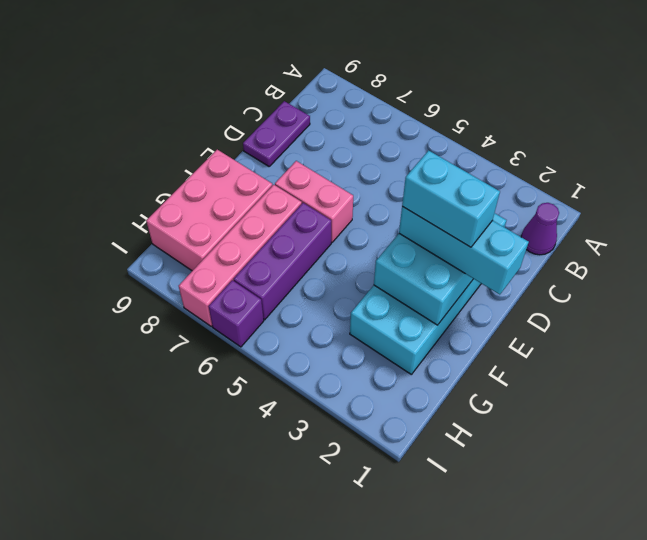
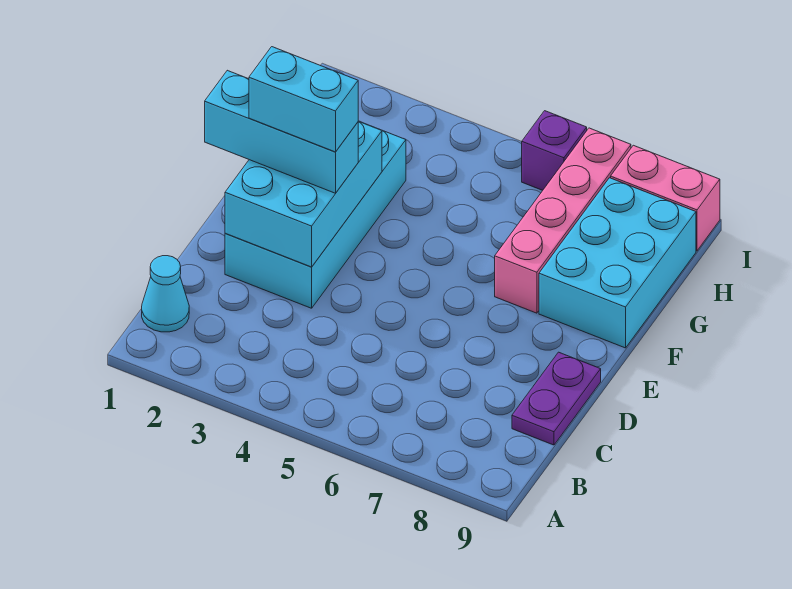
purple 1x1 cone [521,203,559,255] -> cyan 1x1 cone [142,256,189,332]
pink 1x2 brick [275,161,353,242] -> pink 1x2 brick moved to [611,145,720,251]
purple 1x3 brick [234,203,331,320] -> none
pink 2x3 brick [146,150,273,271] -> cyan 2x3 brick [539,178,696,348]

